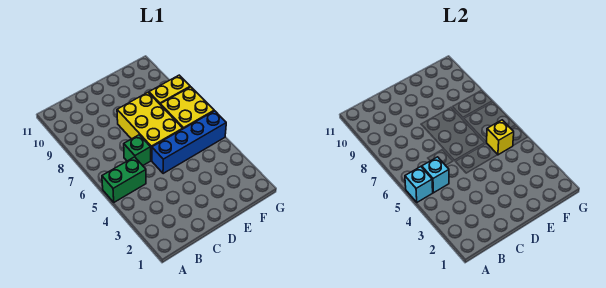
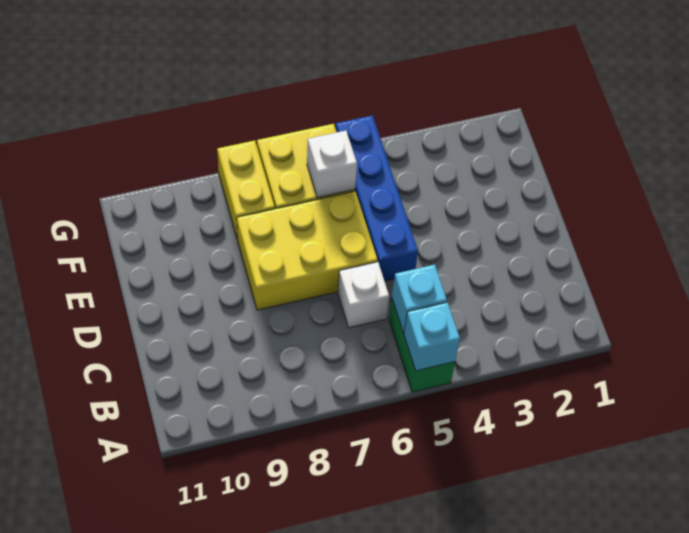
green 1x1 brick [124,135,151,166] -> white 1x1 brick [338,262,389,328]
yellow 1x1 brick [487,120,514,155] -> none
none -> white 1x1 brick [307,131,357,198]

